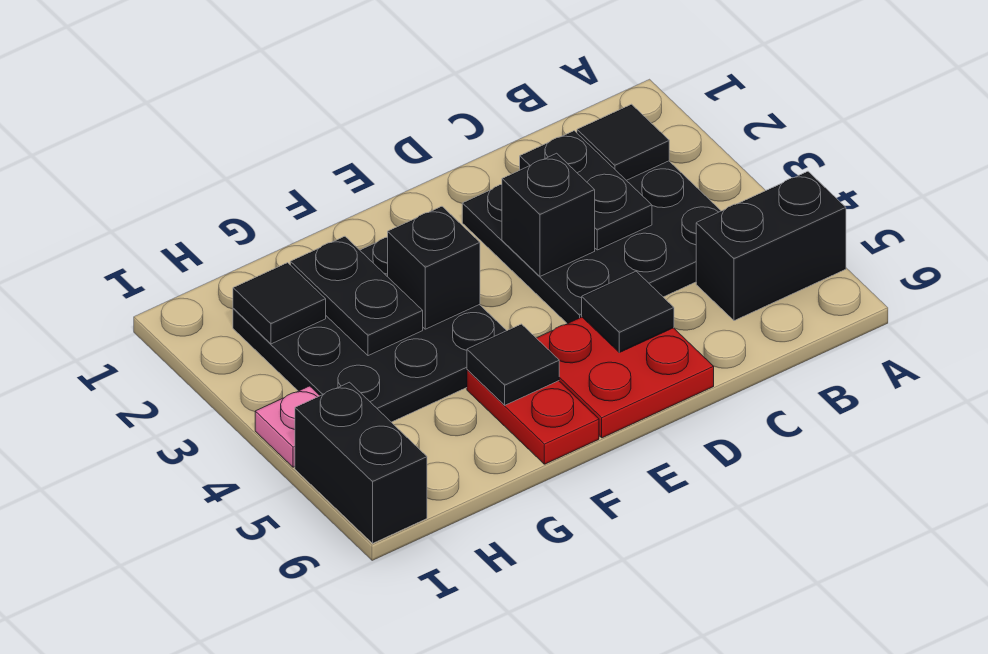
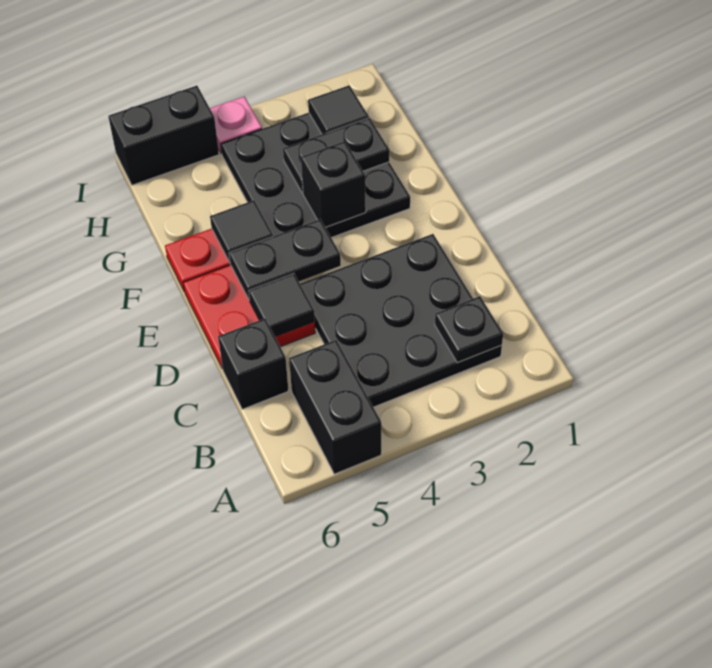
black 1x1 tile [577,104,669,180] -> black 1x1 plate [435,296,503,363]
black 1x2 plate [520,131,652,250] -> black 1x2 plate moved to [229,219,341,300]
black 1x1 brick [502,153,595,276] -> black 1x1 brick moved to [218,319,288,409]

